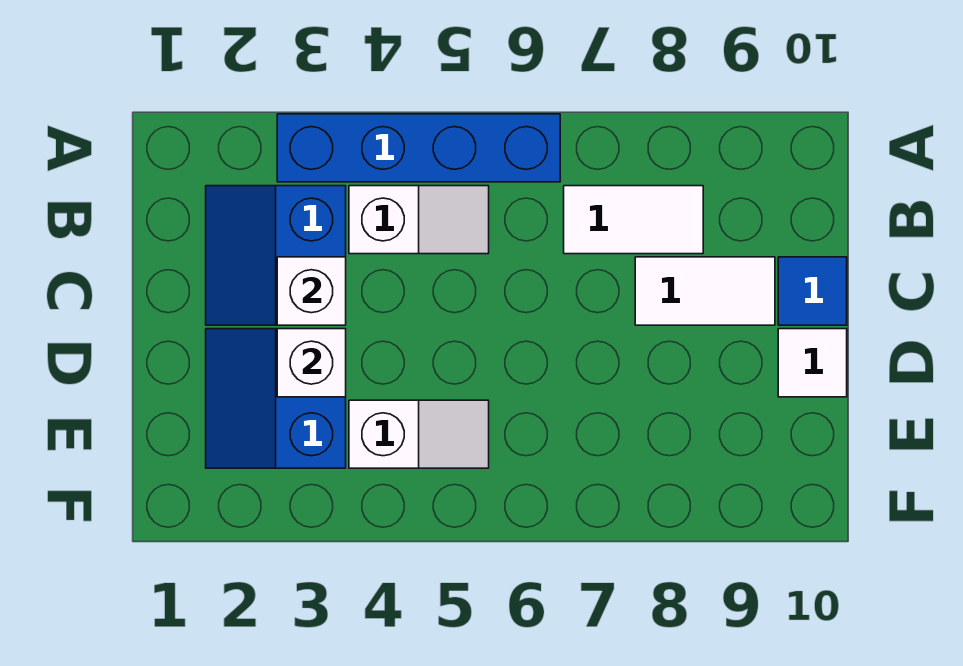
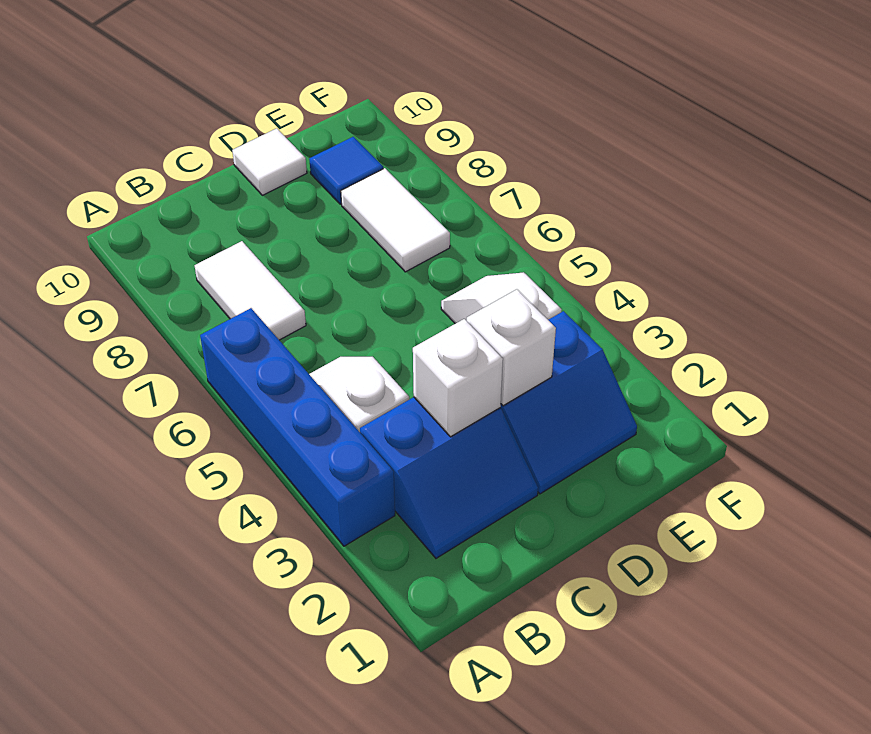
white 1x2 tile [635,257,775,325] -> white 1x2 tile moved to [341,168,450,272]
blue 1x1 tile [778,257,847,325] -> blue 1x1 tile moved to [309,137,383,204]

